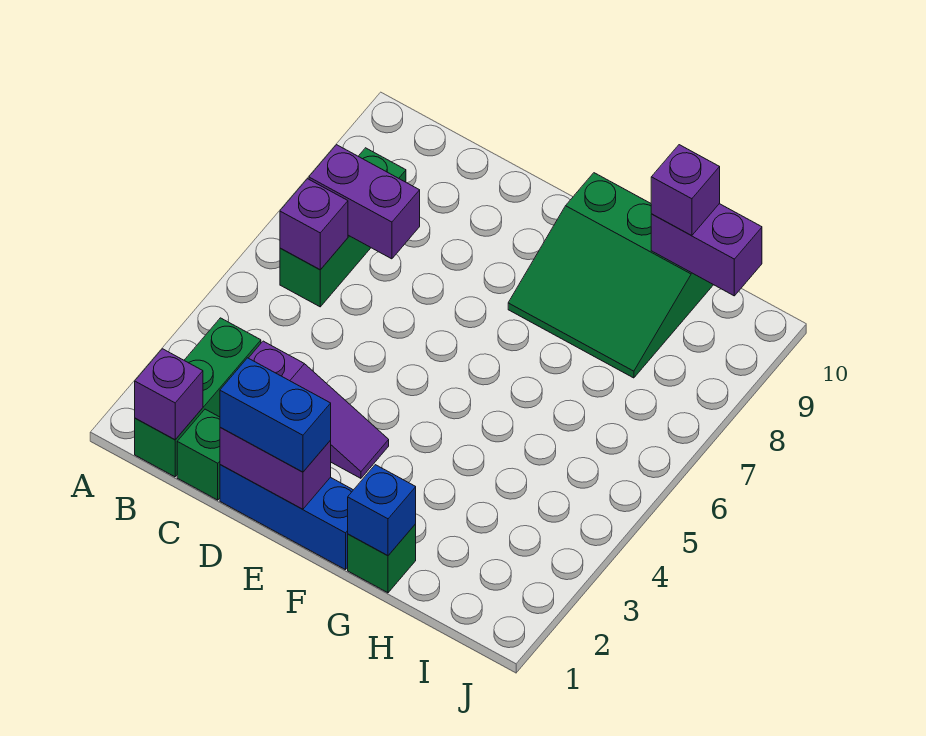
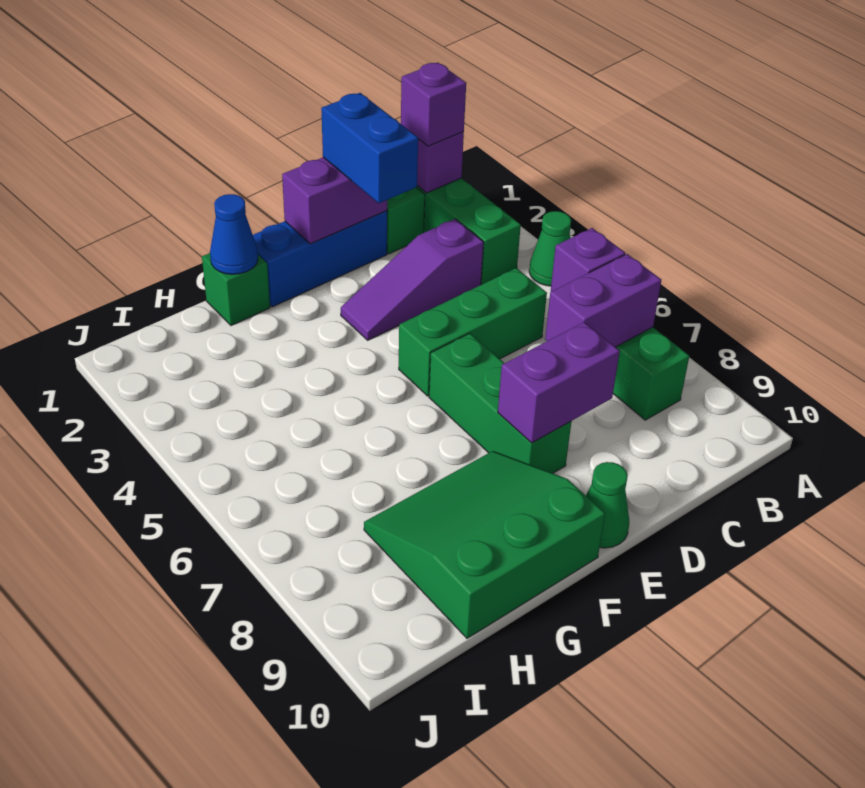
none -> green 1x1 cone [529,211,571,286]
none -> green 1x3 brick [399,268,547,396]
blue 1x2 brick [220,358,331,472] -> blue 1x2 brick turned to [321,93,418,203]
none -> green 1x3 brick [429,333,571,473]
none -> green 1x1 cone [586,462,629,548]
blue 1x1 brick [348,465,416,556] -> blue 1x1 cone [210,194,258,274]
purple 1x2 brick [651,204,762,296] -> purple 1x2 brick moved to [498,322,620,443]
purple 1x1 brick [651,145,720,235] -> purple 1x1 brick moved to [401,63,466,146]

